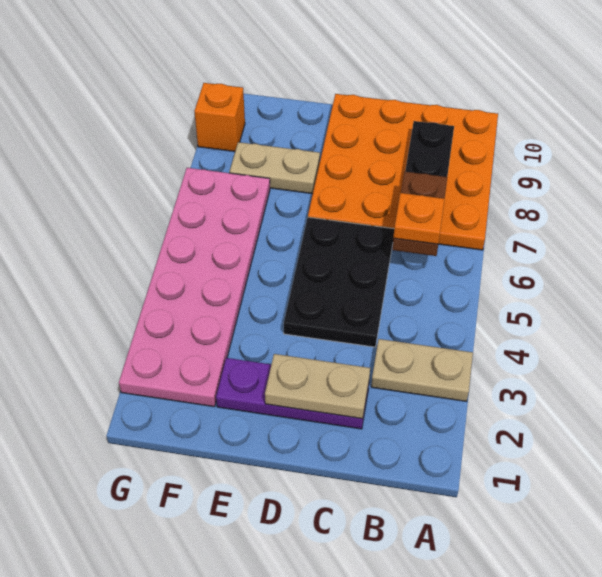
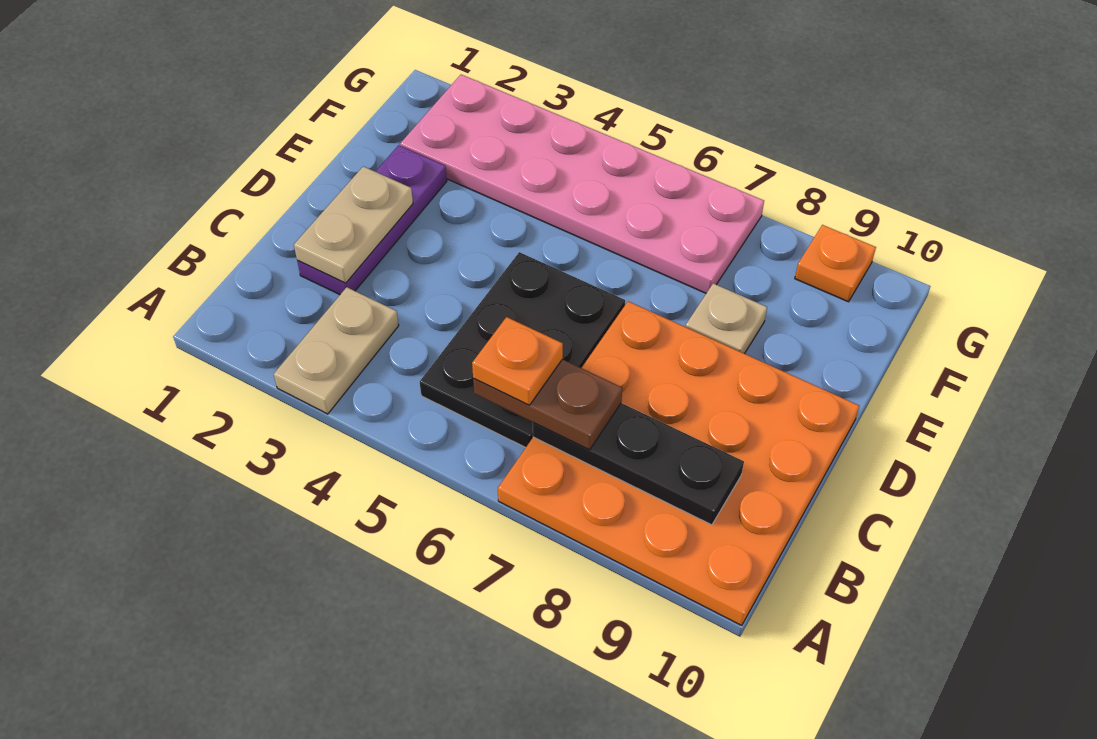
black 2x3 plate [284,217,394,347] -> black 2x3 plate turned to [420,252,625,448]
tan 1x2 plate [230,142,320,194] -> tan 1x1 plate [686,283,767,354]
orange 1x1 brick [194,83,245,152] -> orange 1x1 plate [795,225,876,302]

